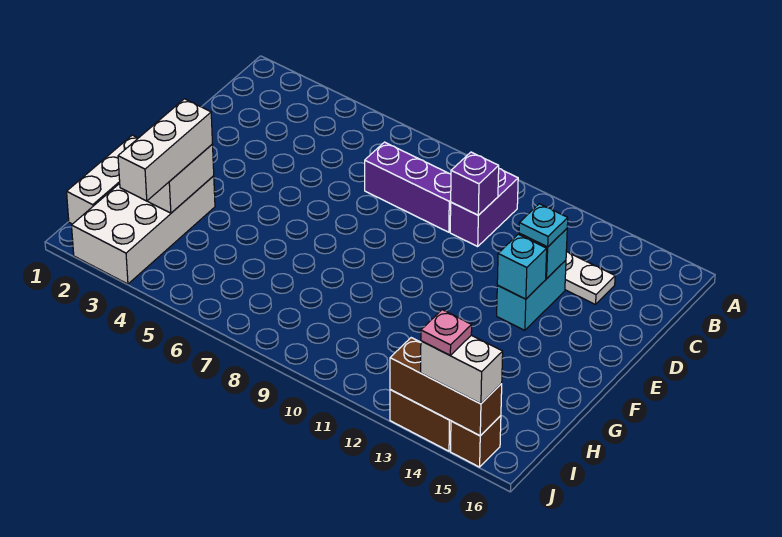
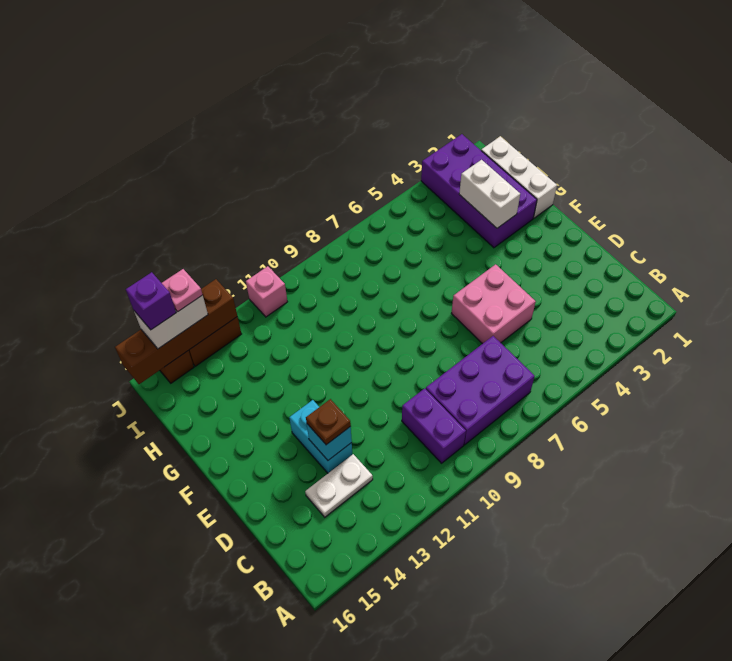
purple 1x3 brick [365,142,451,232] -> purple 2x3 brick [426,336,535,445]
purple 1x1 brick [451,152,499,215] -> purple 1x1 brick moved to [126,272,176,330]
none -> pink 2x2 brick [451,264,536,344]
cyan 1x1 plate [519,204,568,247] -> brown 1x1 plate [306,399,351,445]
cyan 1x1 brick [497,234,547,299] -> none
white 2x4 brick [72,176,215,284] -> purple 2x4 brick [421,134,537,248]
white 1x3 brick [118,99,212,201] -> none
none -> pink 1x1 brick [246,266,287,317]
brown 1x3 brick [390,338,502,436] -> brown 1x4 brick [115,279,237,384]

